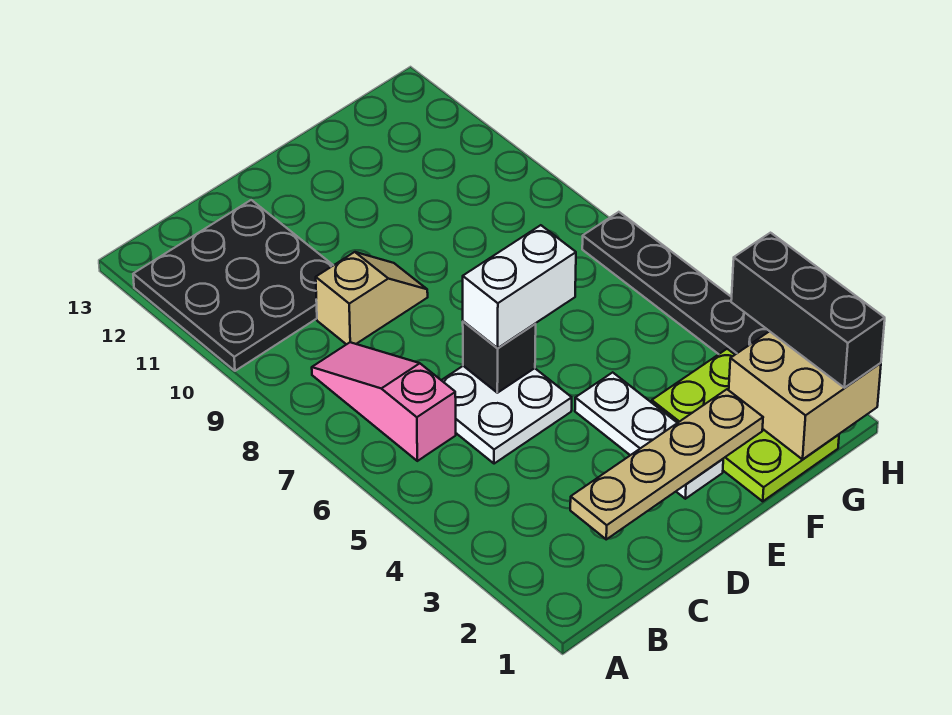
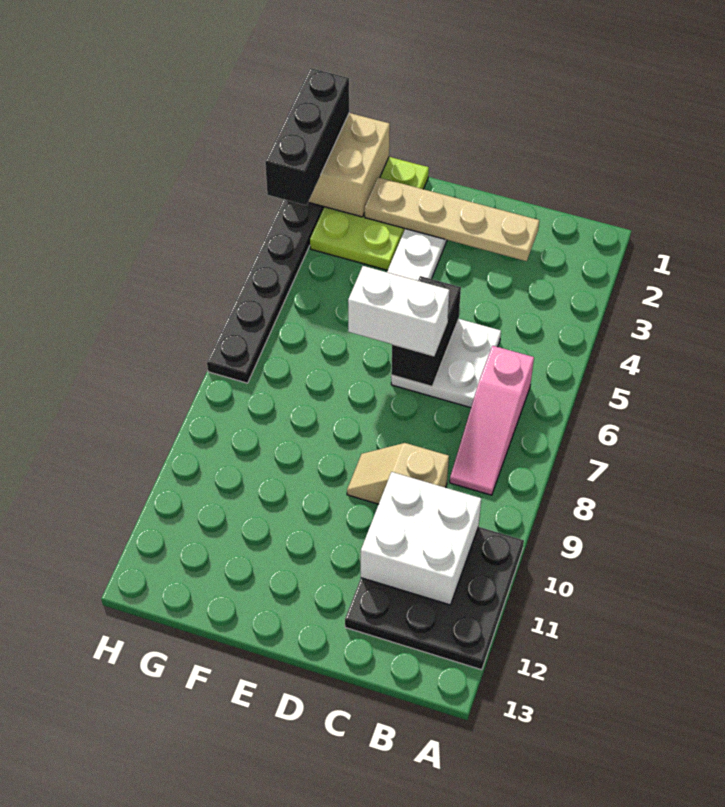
none -> white 2x2 brick [361,472,481,605]
black 1x1 brick [463,321,536,393] -> black 1x2 brick [391,276,461,386]

